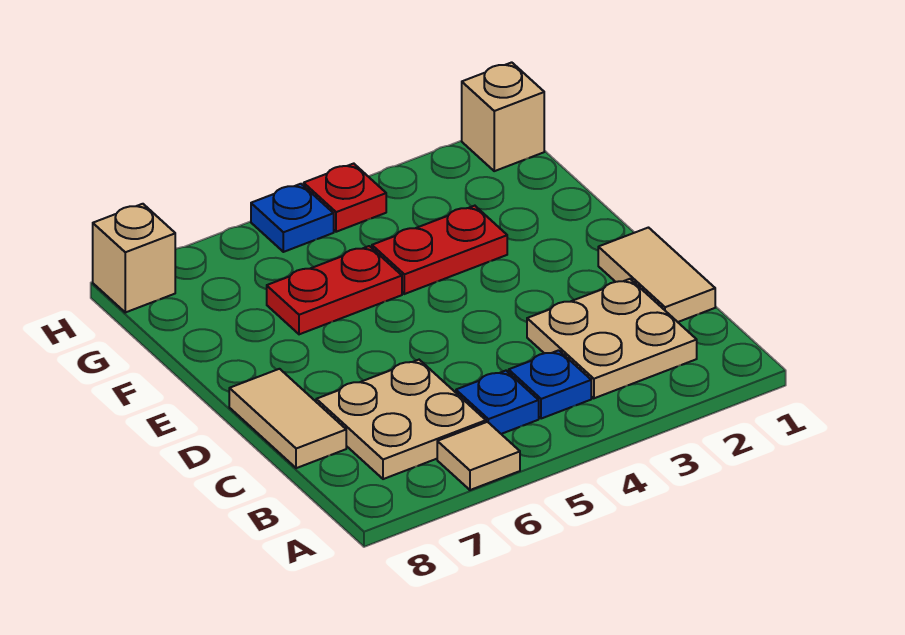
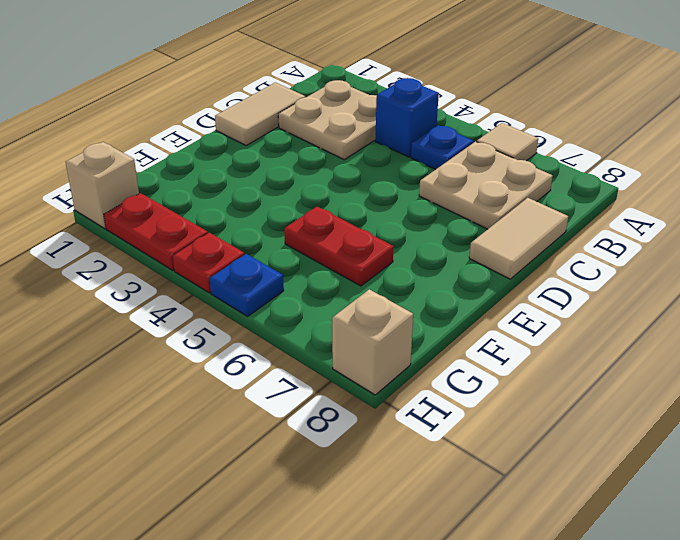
blue 1x1 plate [509,350,591,419] -> blue 1x1 brick [375,78,439,157]
red 1x2 plate [372,206,507,294] -> red 1x2 plate moved to [104,193,208,270]

